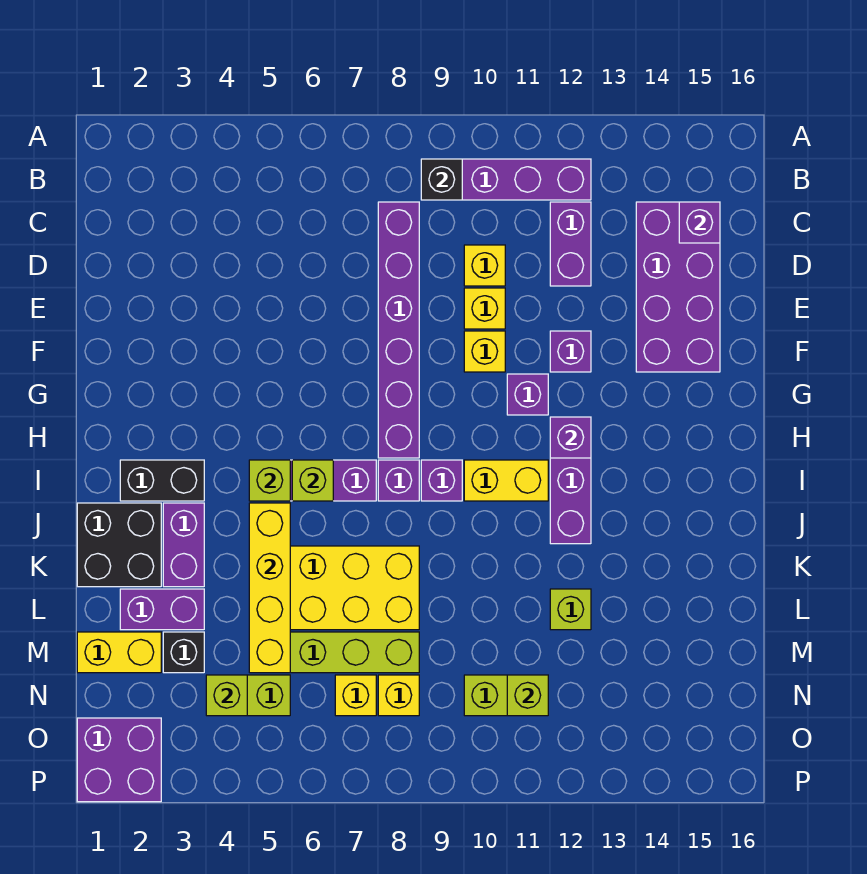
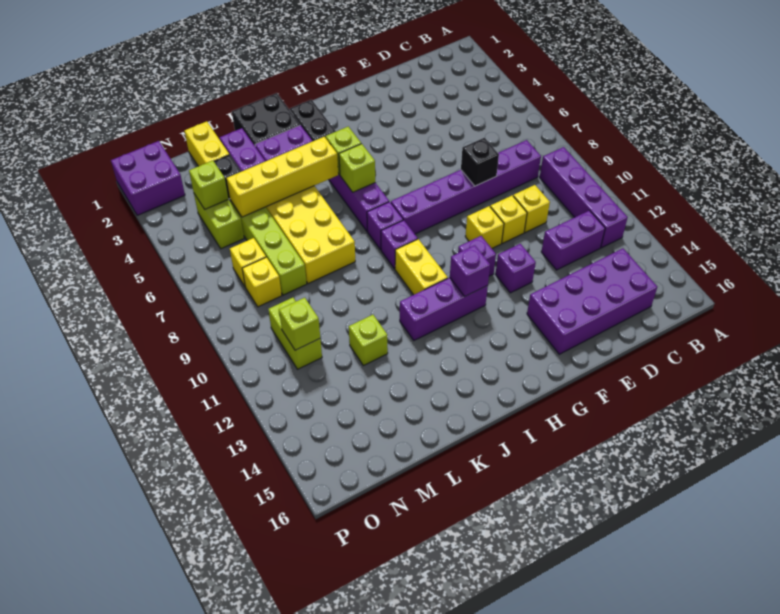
black 1x1 brick [421,159,462,200] -> black 1x1 brick moved to [461,138,499,186]
purple 1x1 brick [679,202,720,243] -> none

